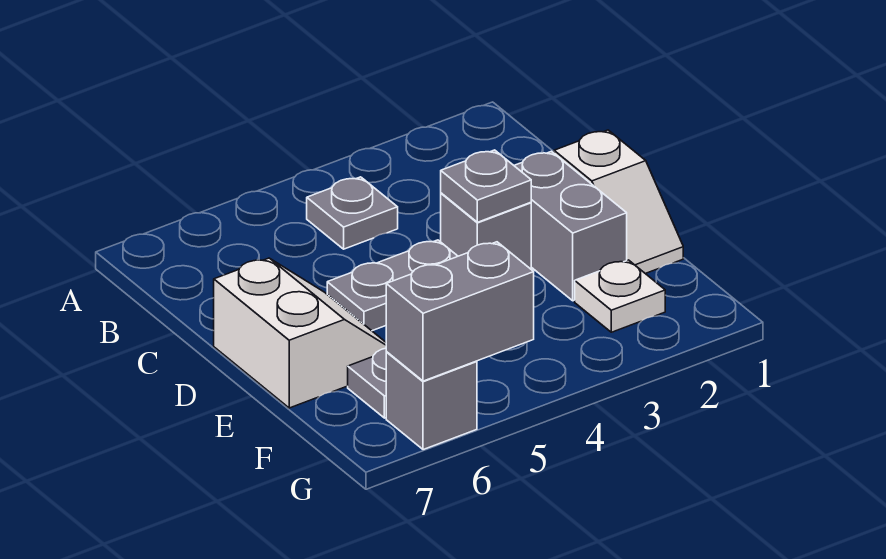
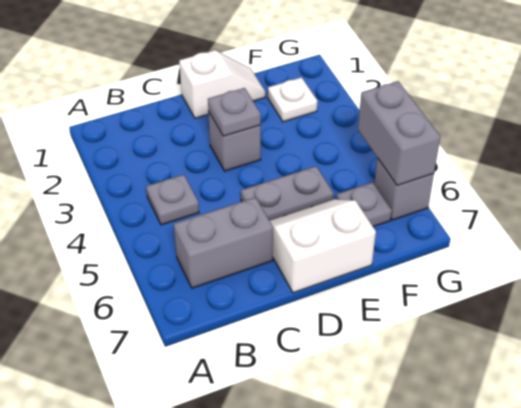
grey 1x2 brick [514,151,627,301] -> grey 1x2 brick moved to [174,197,273,288]
grey 1x2 plate [327,240,458,331] -> grey 1x2 plate turned to [241,166,334,221]

